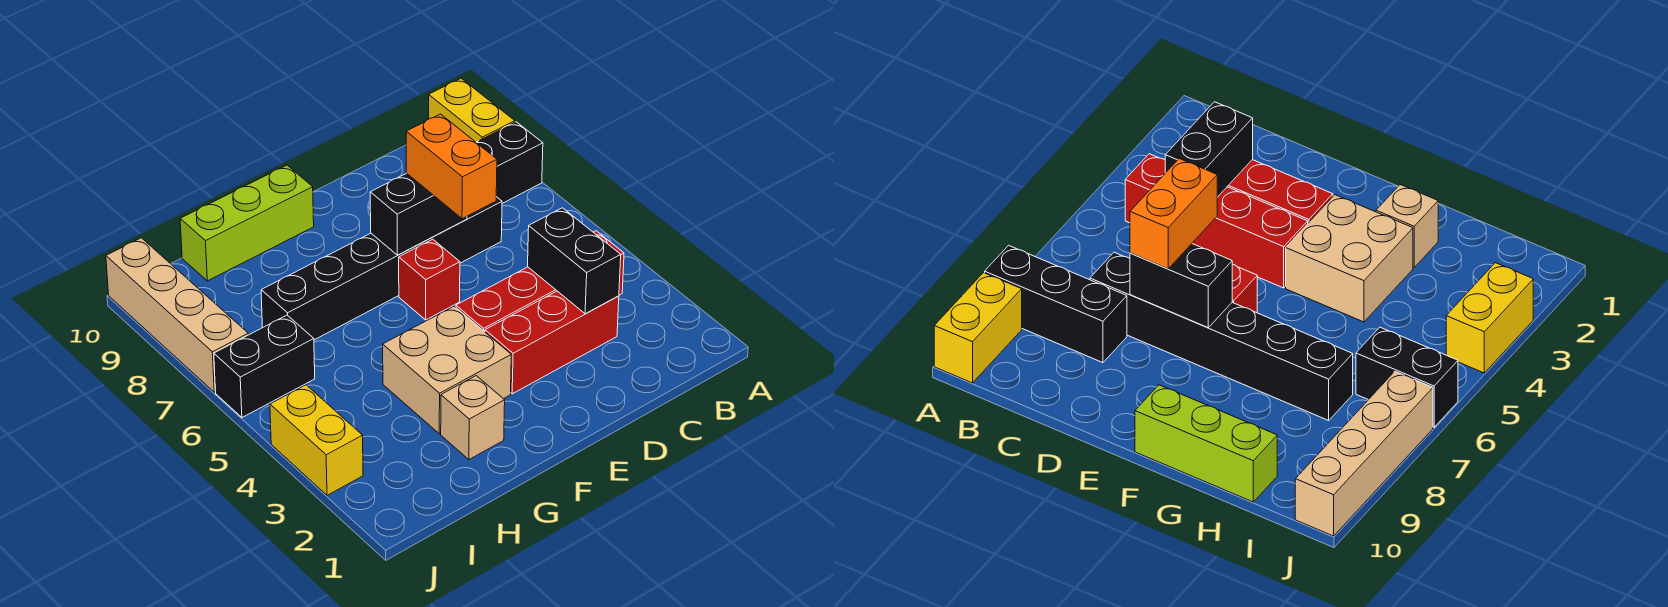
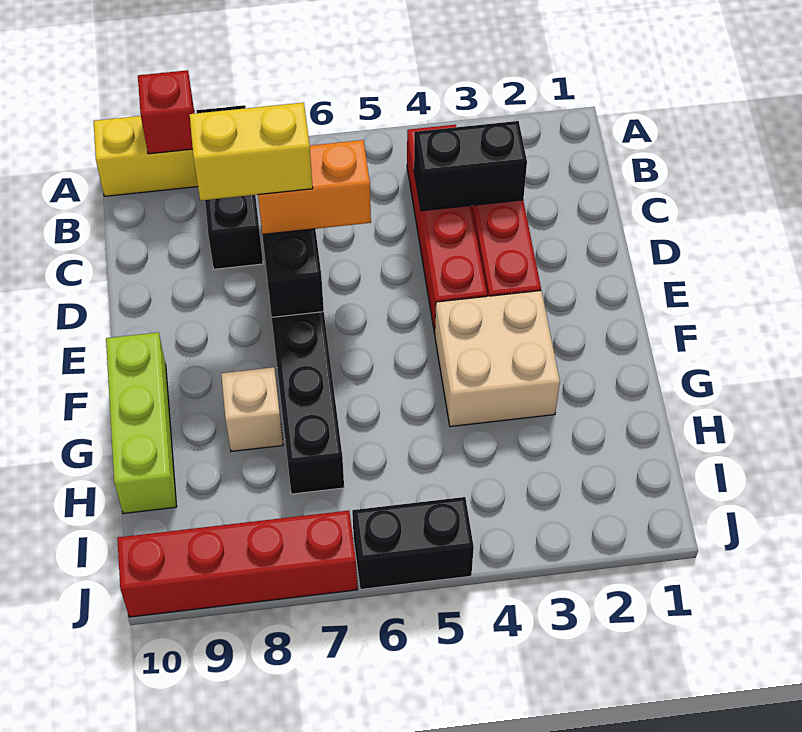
red 1x1 brick [399,239,460,320] -> red 1x1 brick moved to [138,70,194,154]
tan 1x1 brick [441,376,505,460] -> tan 1x1 brick moved to [221,367,283,451]
black 1x2 brick [214,315,315,417] -> black 1x2 brick turned to [352,497,474,590]
yellow 1x2 brick [270,385,363,495] -> yellow 1x2 brick moved to [190,102,313,201]
tan 1x4 brick [106,238,248,392] -> red 1x4 brick [117,510,357,617]

